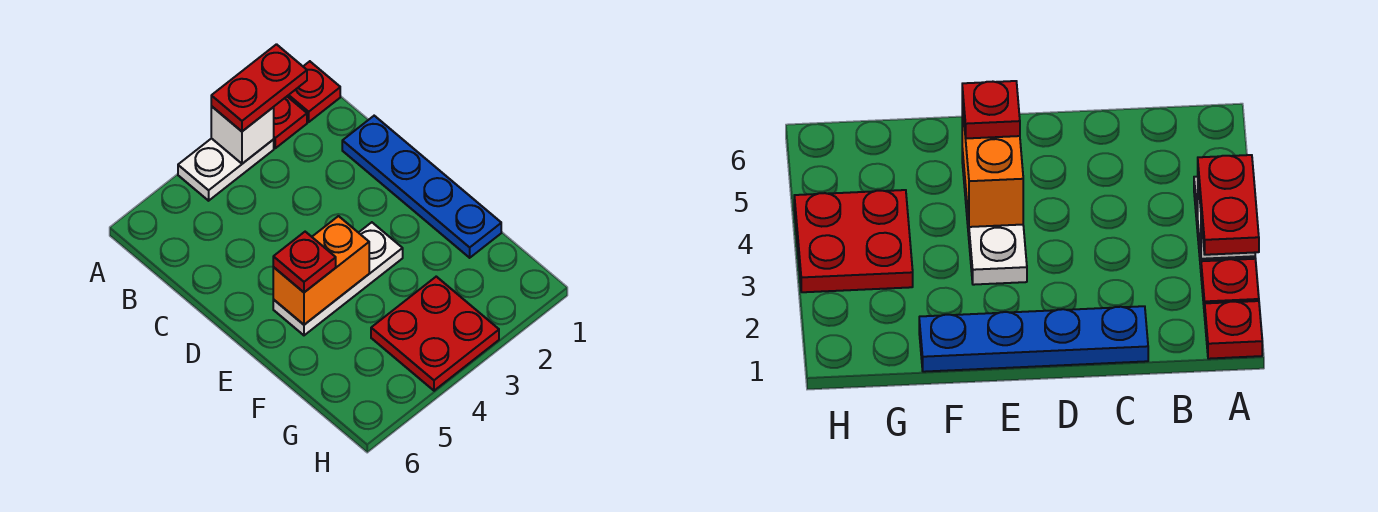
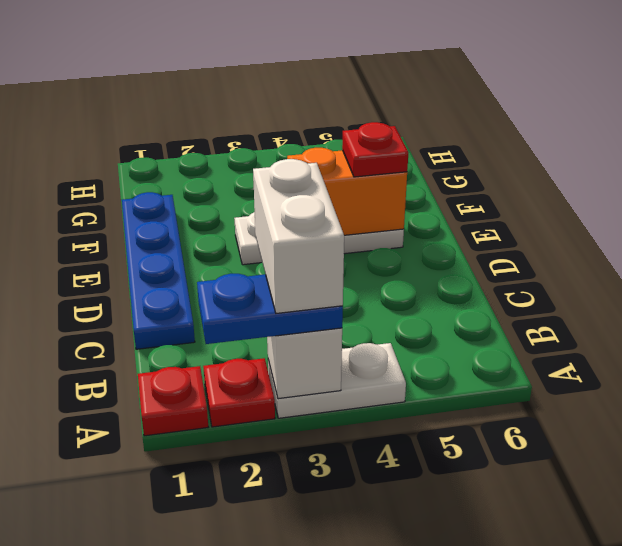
red 1x2 plate [211,44,307,131] -> blue 1x2 plate [197,274,343,344]
none -> white 1x2 brick [253,159,344,313]
red 2x2 plate [371,277,499,391] -> none

